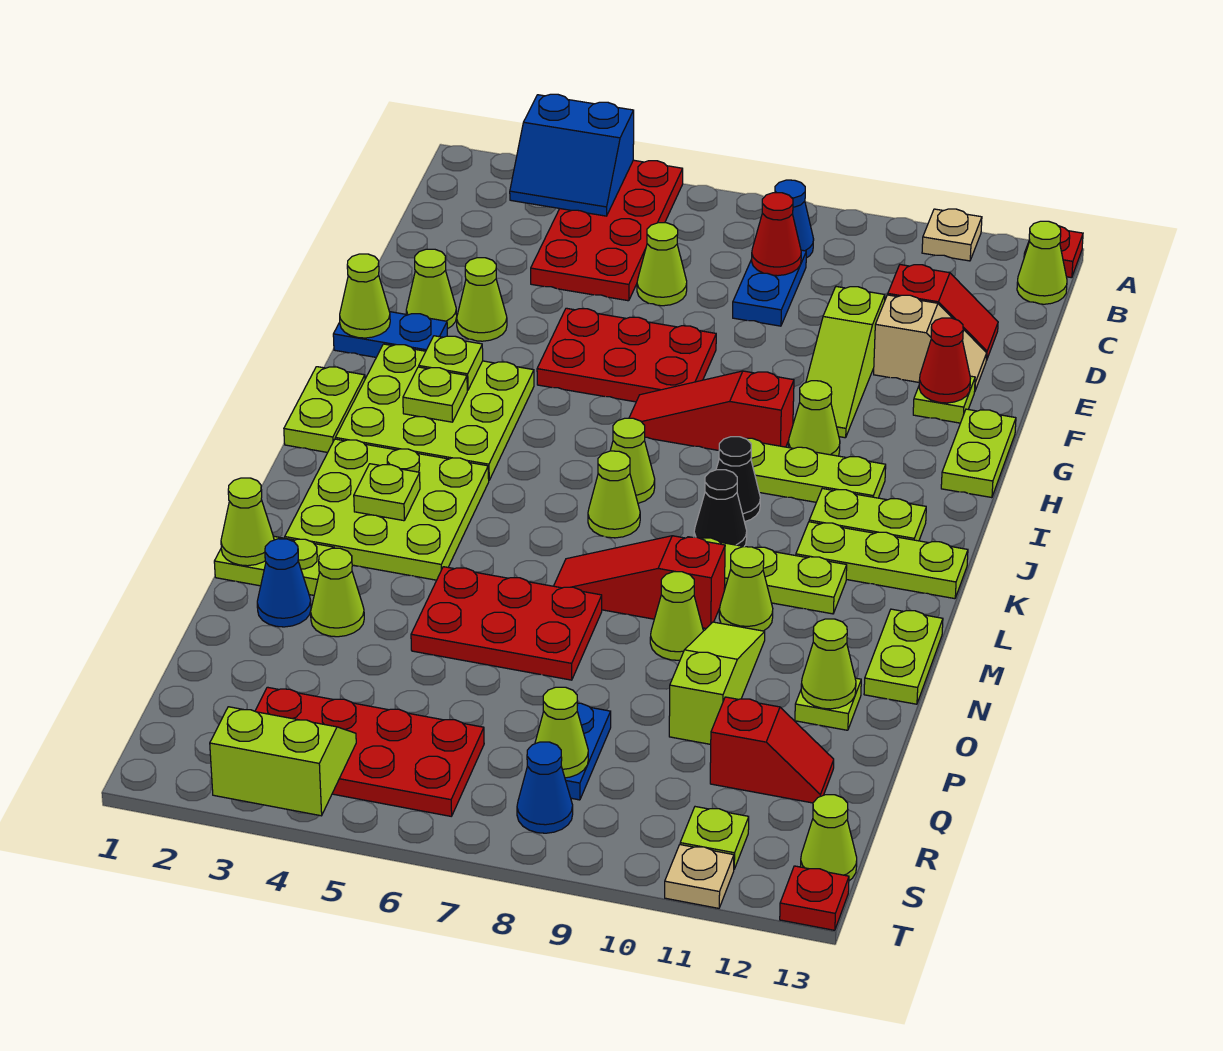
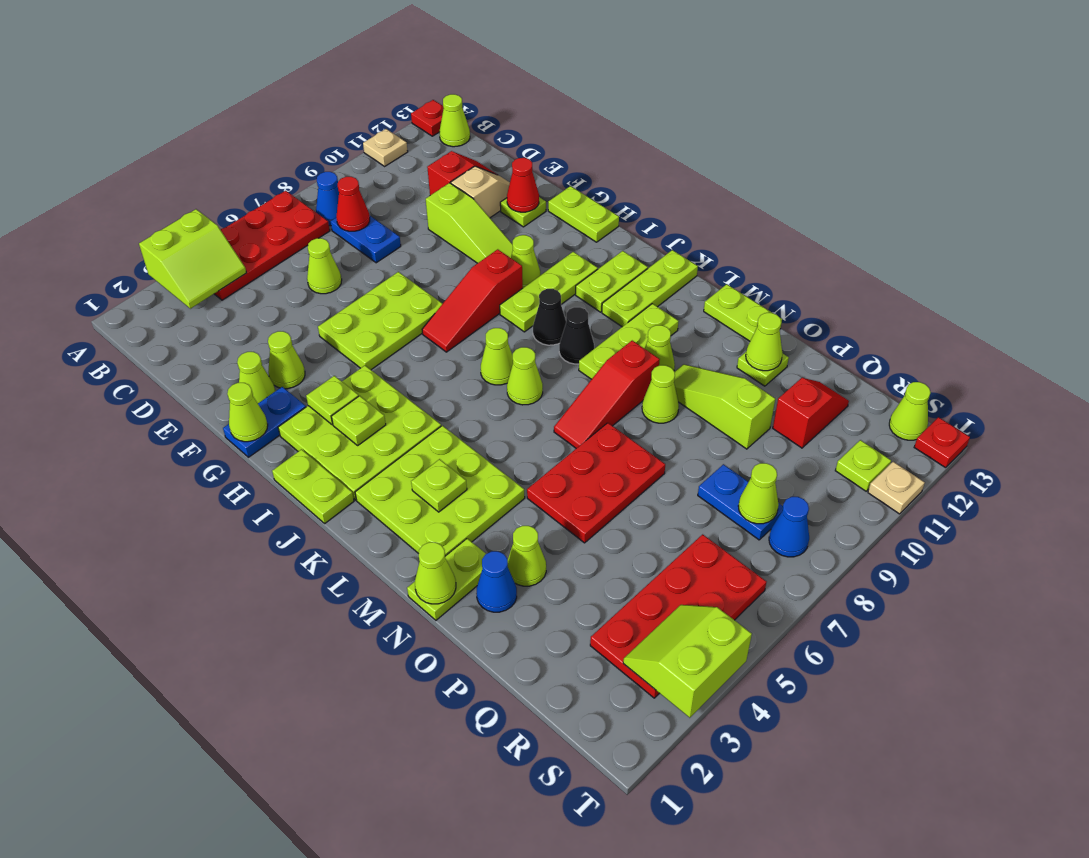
blue 2x2 slope [510,94,634,216] -> lime 2x2 slope [139,209,246,309]
red 2x4 plate [531,160,683,301] -> red 2x4 plate turned to [214,191,330,300]
red 2x3 plate [537,308,716,402] -> lime 2x3 plate [318,272,442,370]

